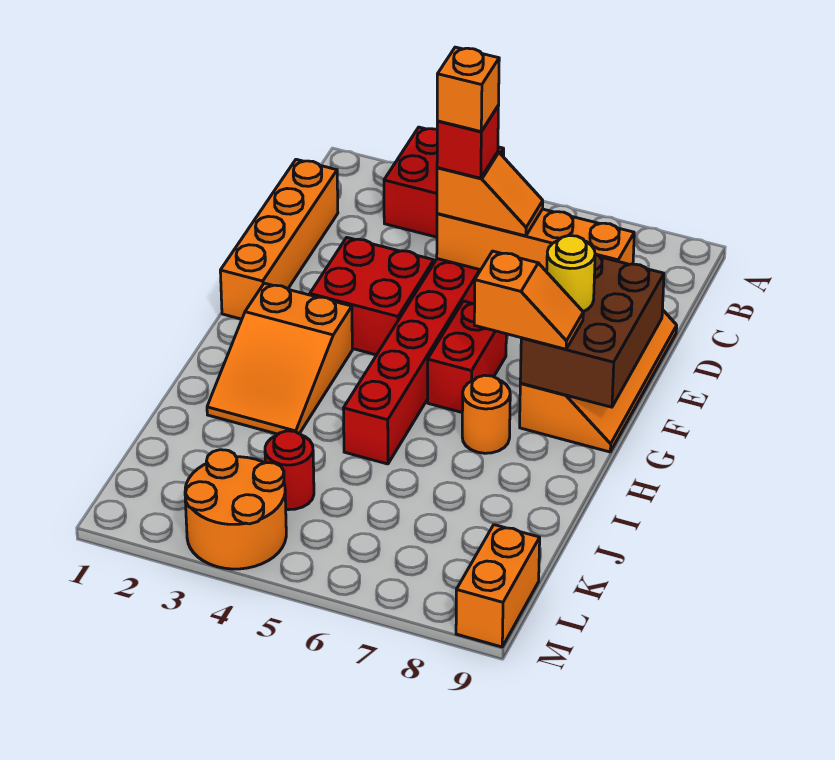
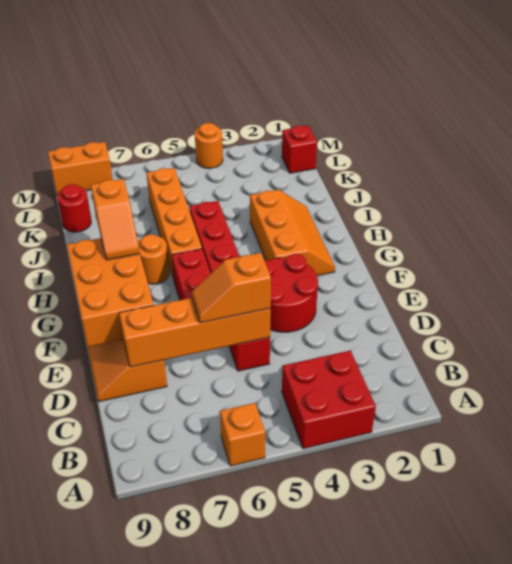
orange 1x4 brick [220,159,338,319] -> orange 1x4 brick moved to [146,168,202,279]
red 1x1 brick [437,107,498,178] -> red 1x1 brick moved to [282,126,317,173]
orange 1x1 brick [437,47,499,132] -> orange 1x1 brick moved to [220,403,265,466]
red 2x2 brick [310,238,434,355] -> red 2x2 round brick [264,254,318,332]
brown 2x3 brick [520,254,664,407] -> orange 2x3 brick [67,238,154,347]
yellow 1x1 round brick [547,236,595,312] -> none
orange 2x3 slope [207,283,352,434] -> orange 2x3 slope turned to [250,190,335,276]
orange 1x2 slope [474,251,583,349] -> orange 1x2 slope turned to [91,179,140,260]
red 1x1 round brick [265,431,314,510] -> red 1x1 round brick moved to [57,184,91,232]
orange 2x2 round brick [185,450,286,569] -> orange 1x1 round brick [195,123,223,169]
orange 1x2 brick [456,525,540,647] -> orange 1x2 brick turned to [48,142,113,195]

